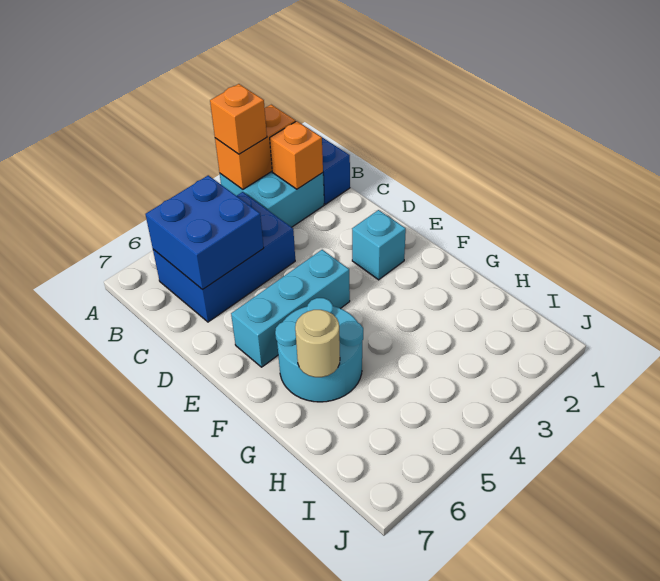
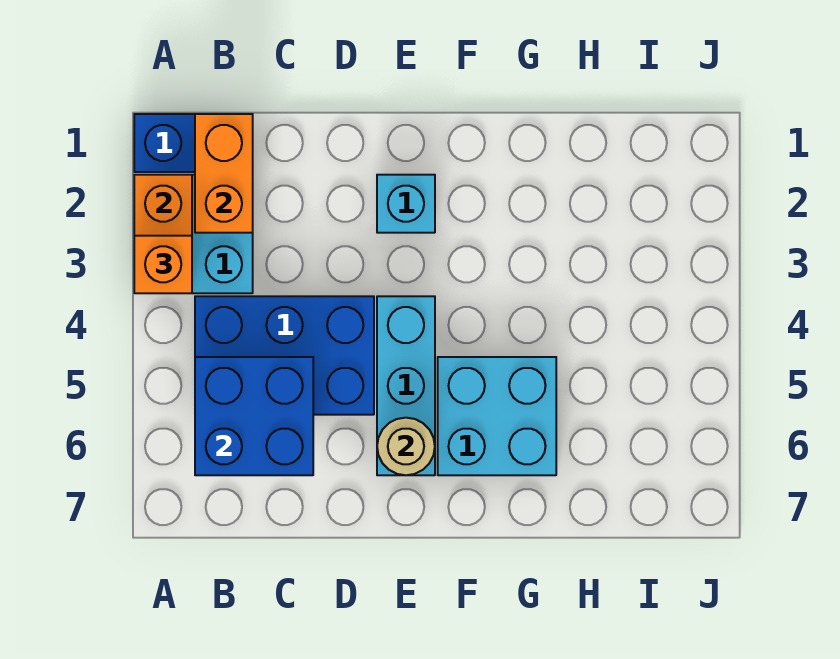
orange 1x1 brick [270,121,323,189] -> orange 1x2 brick [195,114,253,233]
blue 2x3 brick [153,192,295,322] -> blue 2x3 brick turned to [195,296,374,415]
cyan 2x2 round brick [275,298,363,402] -> cyan 2x2 brick [438,357,556,475]
tan 1x1 round brick [295,310,340,377] -> tan 1x1 round brick moved to [377,418,435,475]

